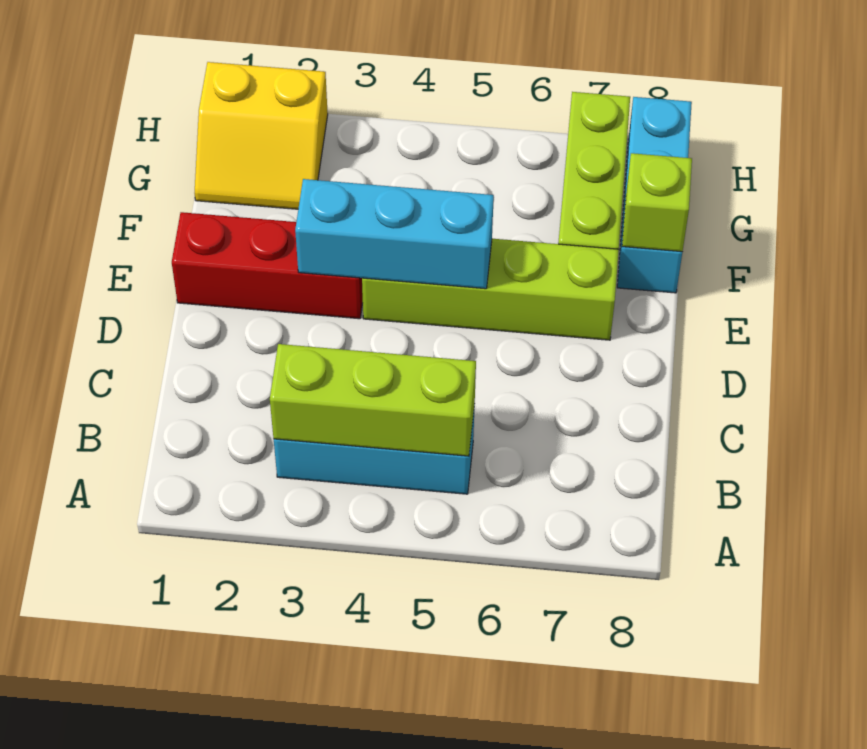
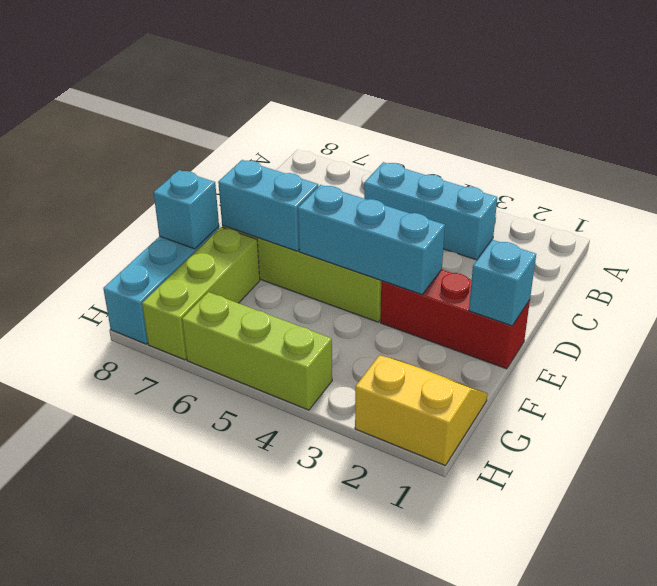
lime 1x3 brick [270,344,476,456] -> lime 1x3 brick moved to [182,292,332,410]
none -> cyan 1x1 brick [469,240,536,326]
none -> cyan 1x2 brick [218,160,318,251]
lime 1x1 brick [622,153,692,252] -> cyan 1x1 brick [154,170,219,249]

